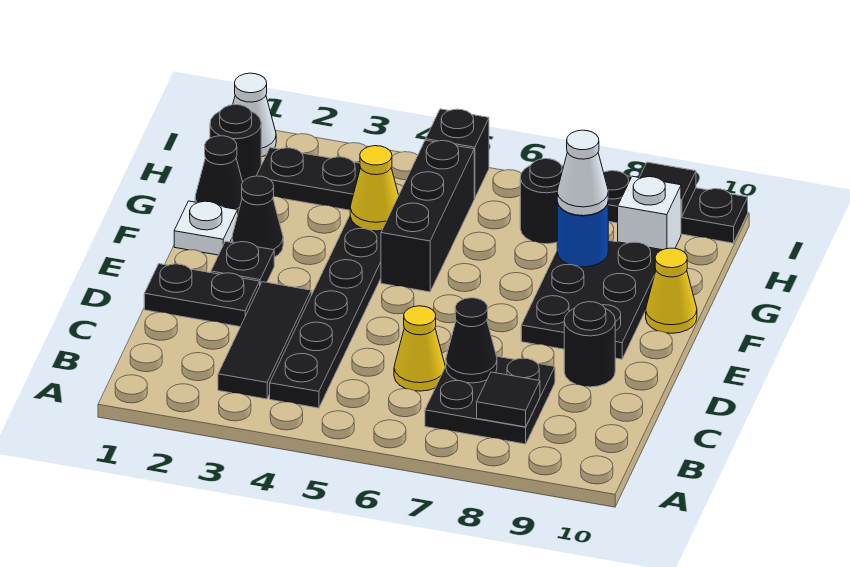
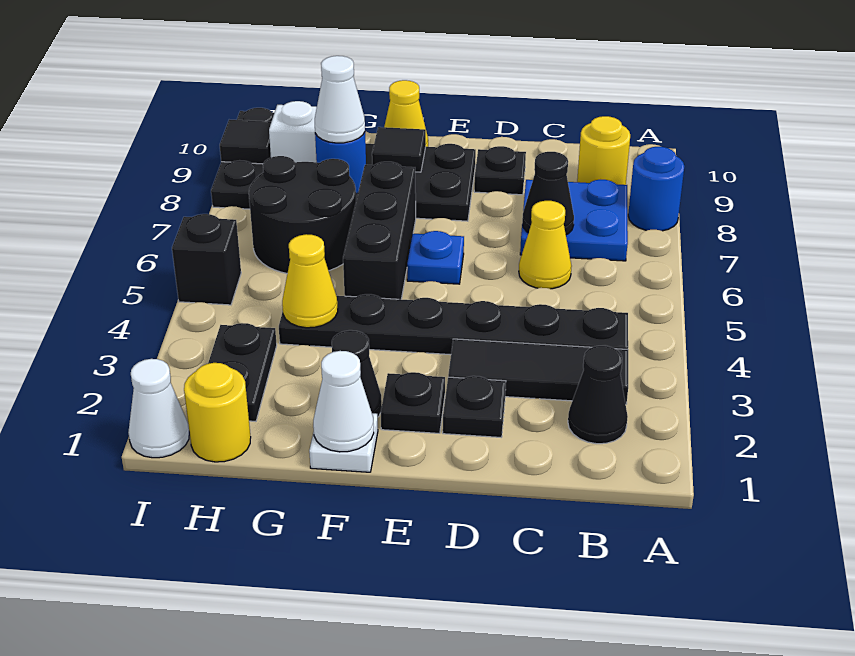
none -> blue 1x1 round brick [628,147,684,231]
black 2x2 plate [425,357,555,444] -> blue 2x2 plate [520,180,628,261]
black 1x1 tile [477,372,540,427] -> black 1x1 tile moved to [372,127,426,172]
none -> yellow 1x1 round brick [577,116,630,185]
black 1x2 plate [144,264,260,327] -> black 1x1 plate [443,376,506,437]
black 1x1 round brick [564,302,615,387] -> black 1x1 plate [474,146,526,195]
none -> blue 1x1 plate [407,231,464,284]
none -> white 1x1 cone [313,351,374,452]
black 1x3 brick [381,140,474,292] -> black 1x3 brick turned to [343,162,416,299]
black 1x1 cone [195,136,243,212] -> black 1x1 cone moved to [568,346,628,444]
black 1x1 round brick [210,105,261,182] -> yellow 1x1 round brick [184,363,251,462]
black 1x1 round brick [520,159,564,244] -> black 2x2 round brick [249,156,356,273]

